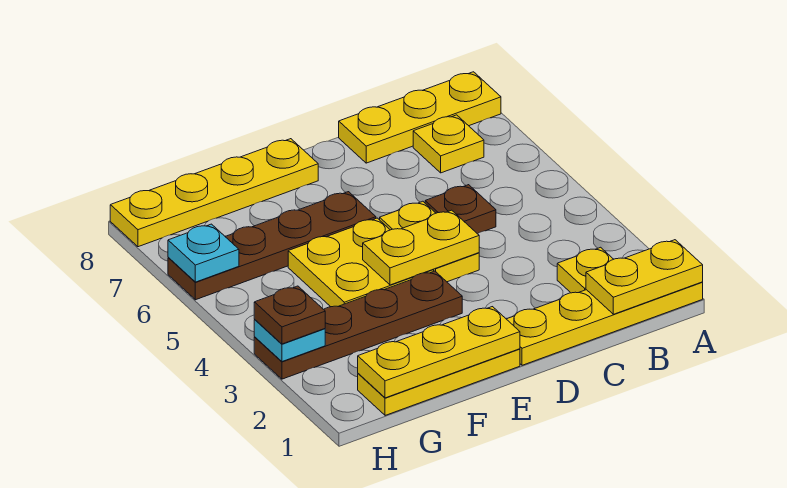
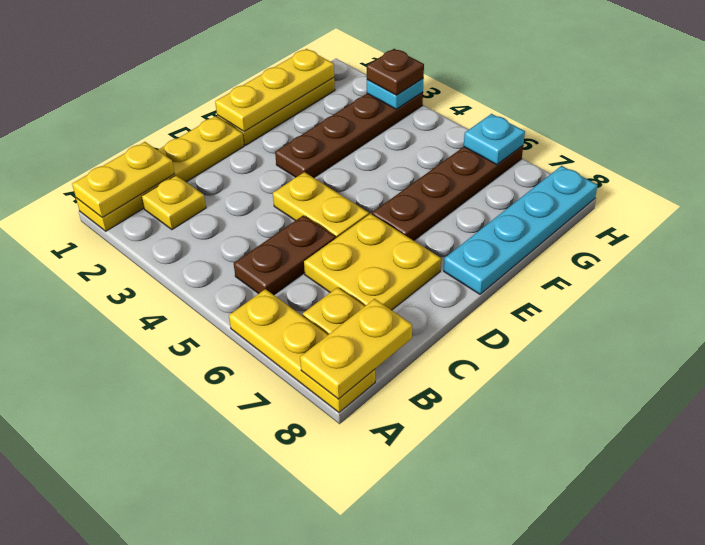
yellow 1x3 plate [339,72,501,163] -> yellow 1x3 plate turned to [229,289,375,413]
brown 1x1 plate [425,185,496,234] -> brown 1x2 plate [234,215,336,295]
yellow 1x2 plate [363,210,479,285] -> yellow 1x2 plate moved to [300,299,412,399]
yellow 2x2 plate [288,218,434,307] -> yellow 2x2 plate moved to [304,214,441,310]
yellow 1x4 plate [110,139,318,247] -> cyan 1x4 plate [444,166,598,294]

